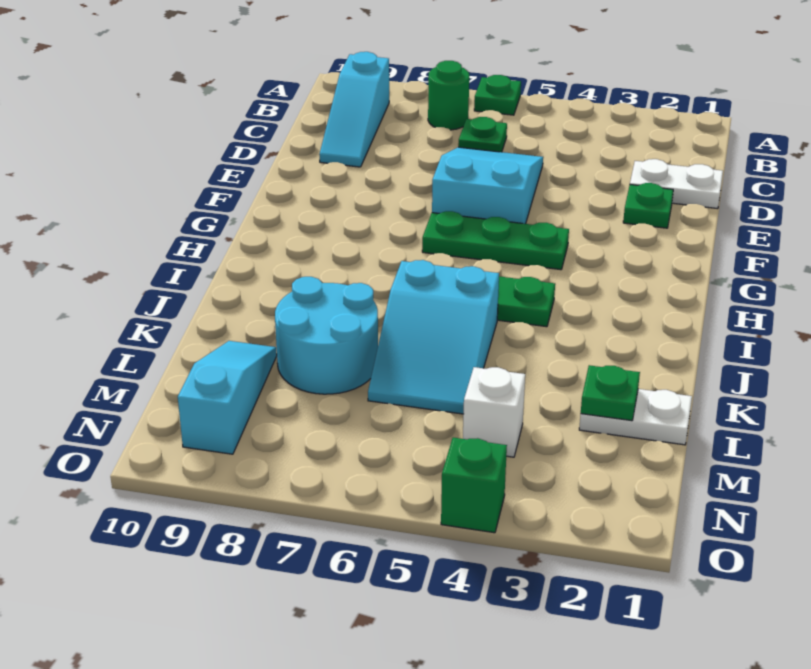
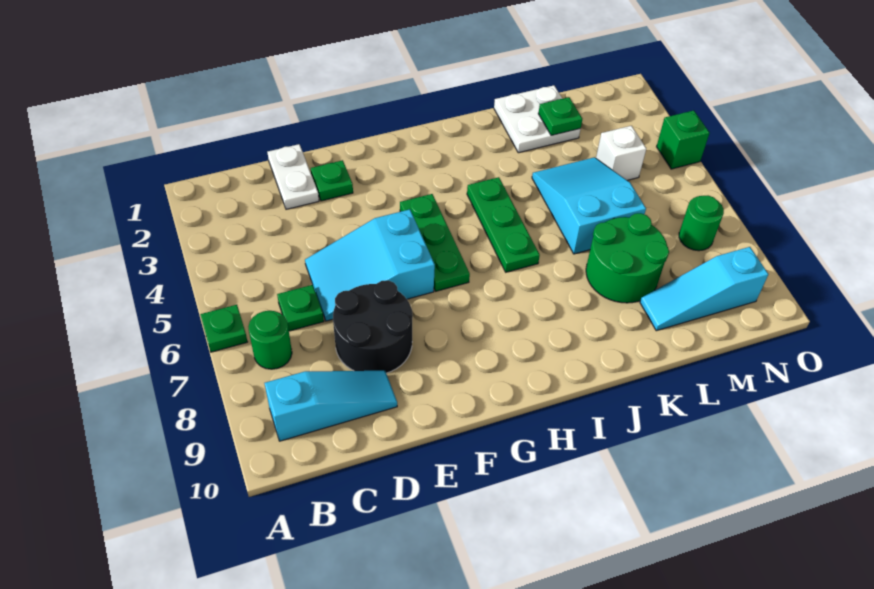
none -> black 2x2 round brick [333,280,413,373]
cyan 2x3 slope [368,260,499,414] -> cyan 2x3 slope turned to [532,157,646,254]
cyan 2x2 round brick [275,277,378,394] -> green 2x2 round brick [586,213,669,303]
white 1x2 plate [579,389,692,445] -> white 2x2 plate [494,85,580,153]
none -> green 1x1 round brick [679,196,724,251]

